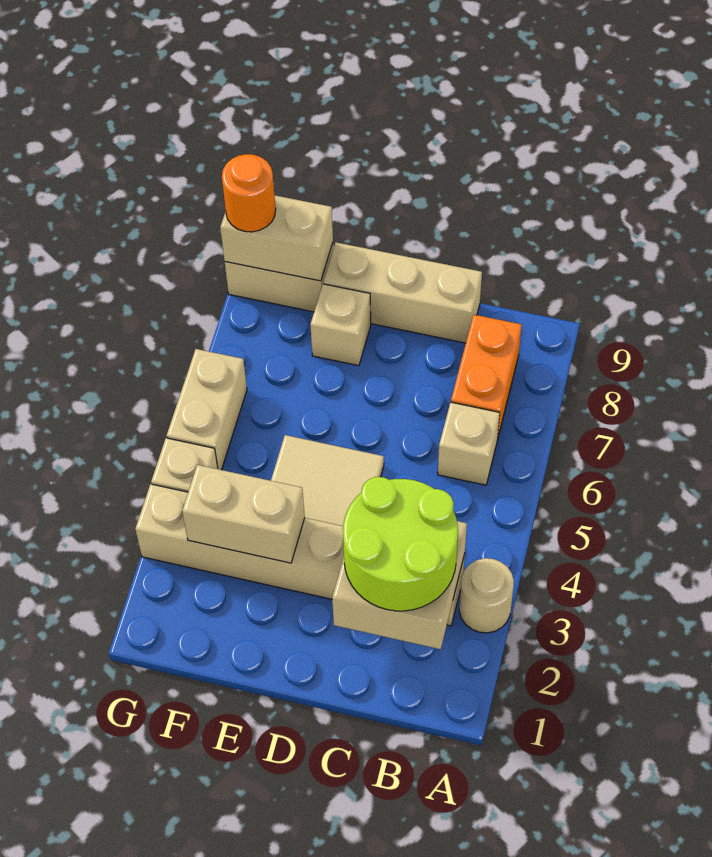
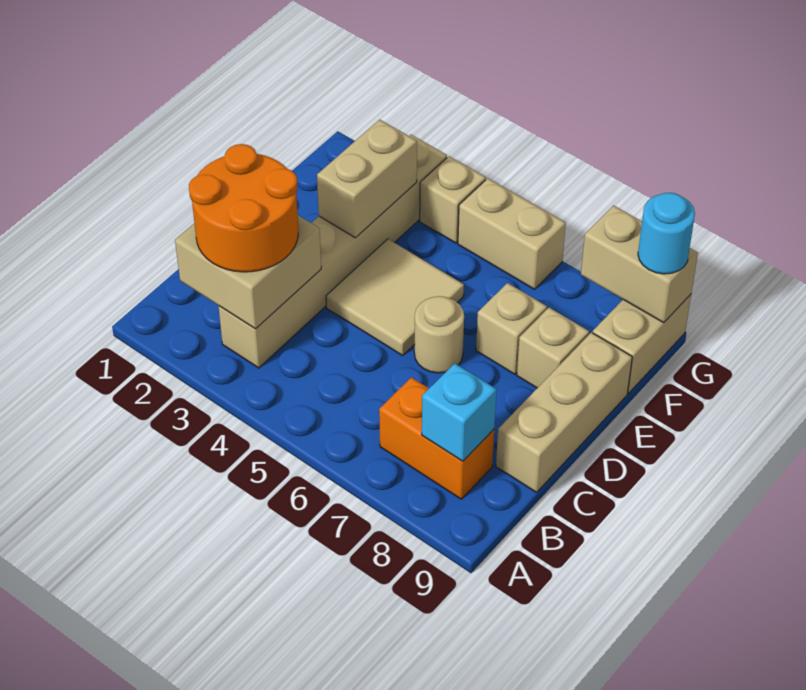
tan 1x1 round brick [459,558,514,633] -> tan 1x1 round brick moved to [414,296,464,373]
lime 2x2 round brick [343,477,458,611] -> orange 2x2 round brick [189,144,298,272]
tan 1x1 brick [438,402,500,485] -> tan 1x1 brick moved to [476,283,547,374]
none -> cyan 1x1 brick [422,363,497,461]
tan 1x2 brick [220,196,333,281] -> tan 1x2 brick turned to [581,206,698,323]
orange 1x1 round brick [222,154,276,232] -> cyan 1x1 round brick [638,193,695,274]

